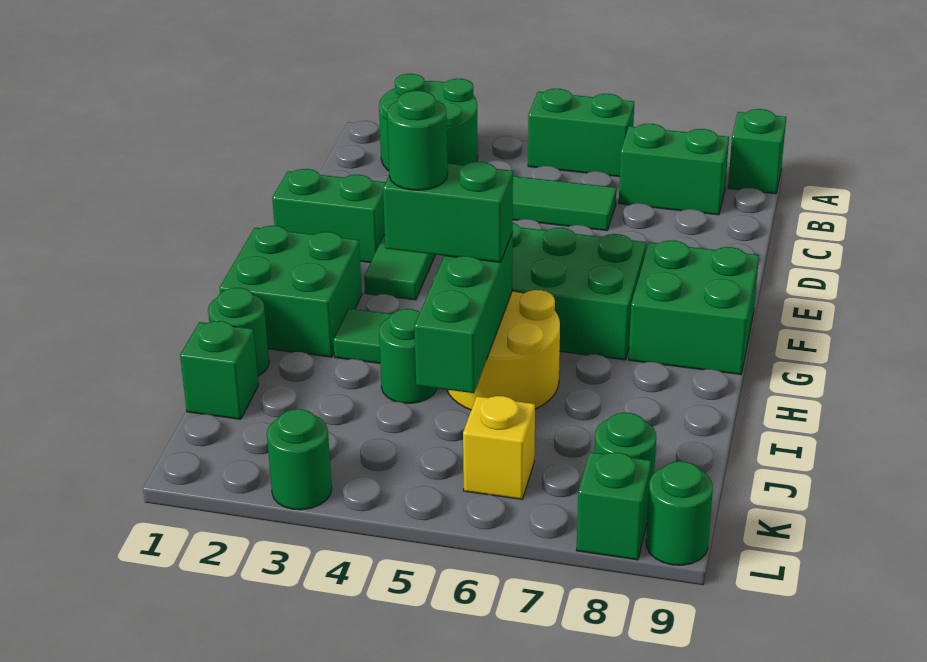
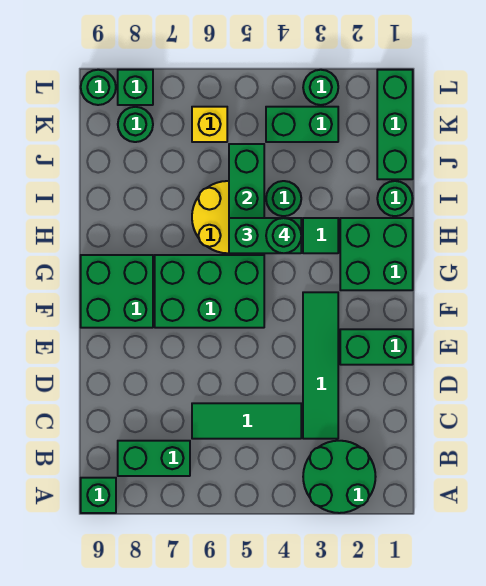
green 1x2 brick [528,89,634,177] -> green 1x2 brick moved to [266,107,338,142]
green 1x1 brick [180,321,258,419] -> green 1x3 brick [377,70,413,179]

